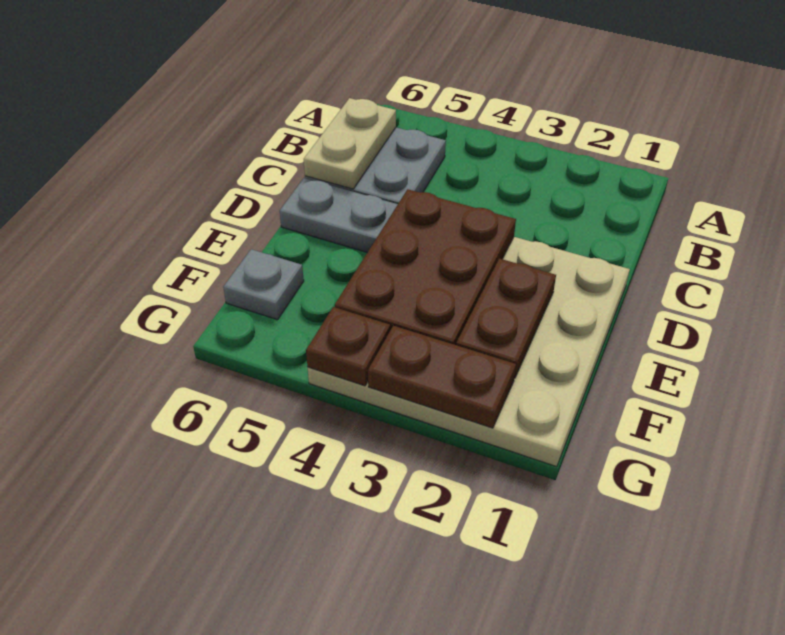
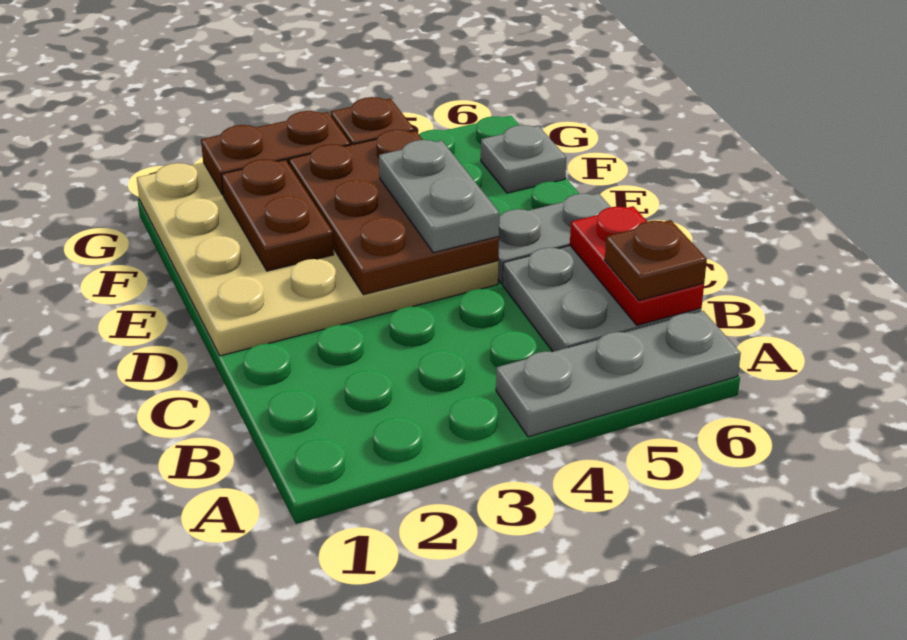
none -> grey 1x3 plate [496,311,741,437]
tan 1x2 plate [304,98,396,189] -> red 1x2 plate [570,206,704,325]
none -> brown 1x1 plate [605,220,707,301]
none -> grey 1x2 plate [379,140,499,253]

